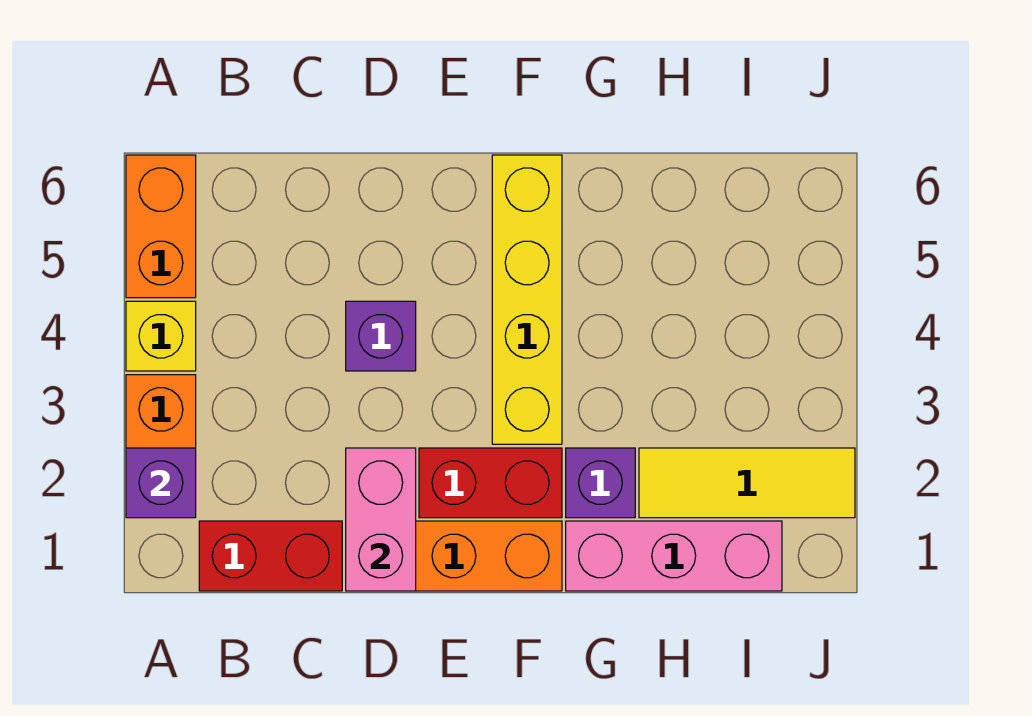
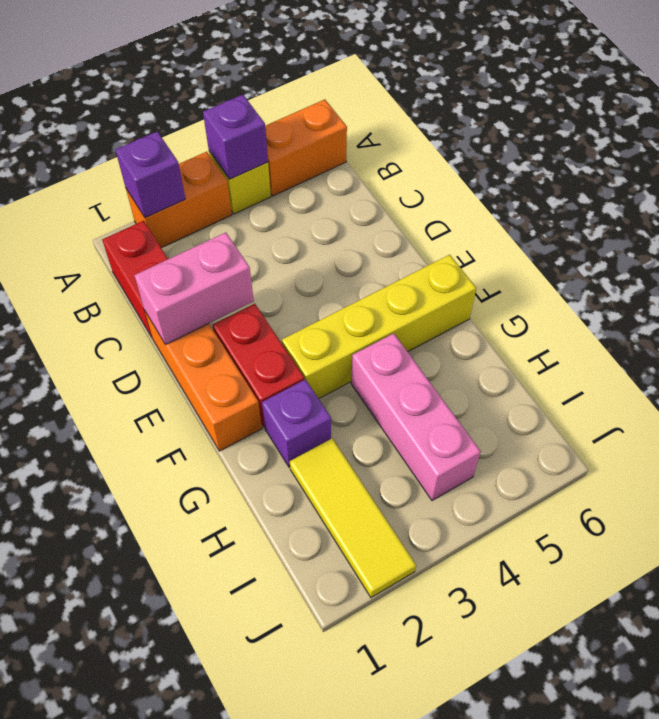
purple 1x1 brick [346,301,416,371] -> purple 1x1 brick moved to [203,95,268,179]
pink 1x3 brick [566,521,782,591] -> pink 1x3 brick moved to [351,333,481,501]

